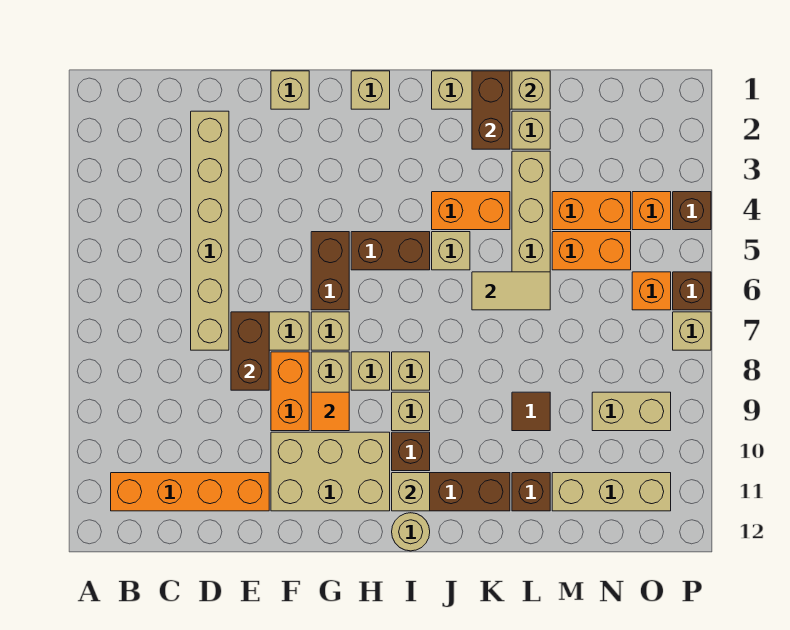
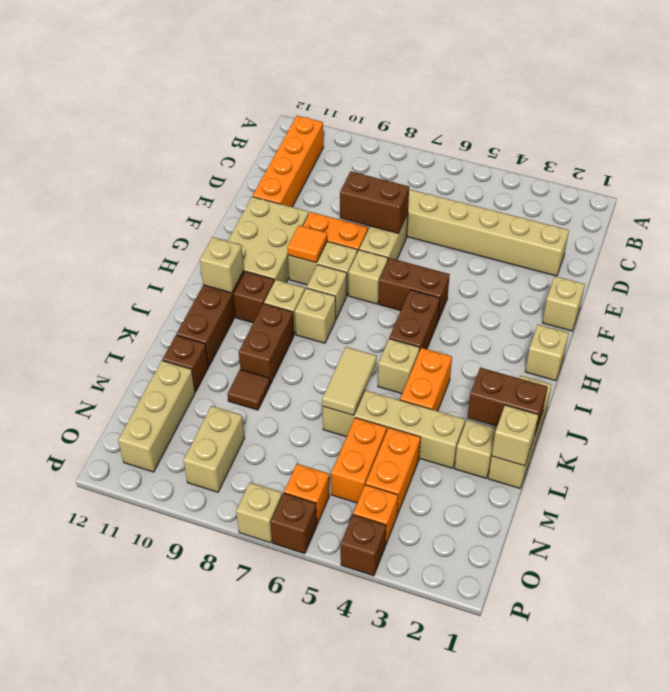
tan 1x1 round brick [392,513,430,551] -> none
none -> brown 1x2 brick [239,304,294,384]

